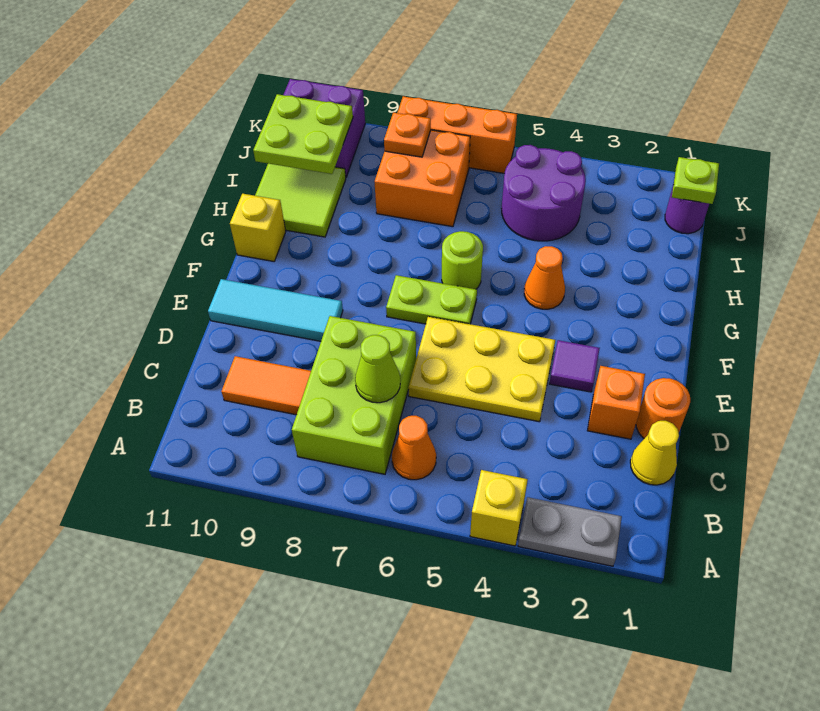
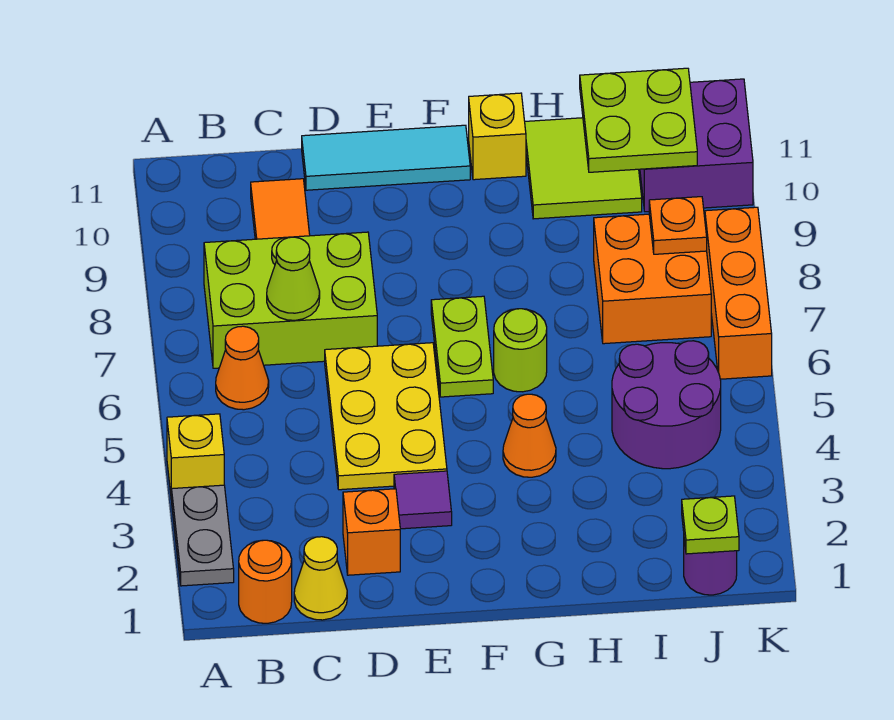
orange 1x1 round brick [636,378,690,438] -> orange 1x1 round brick moved to [239,540,292,623]
cyan 1x3 tile [208,279,343,341] -> cyan 1x3 tile turned to [302,125,470,190]

